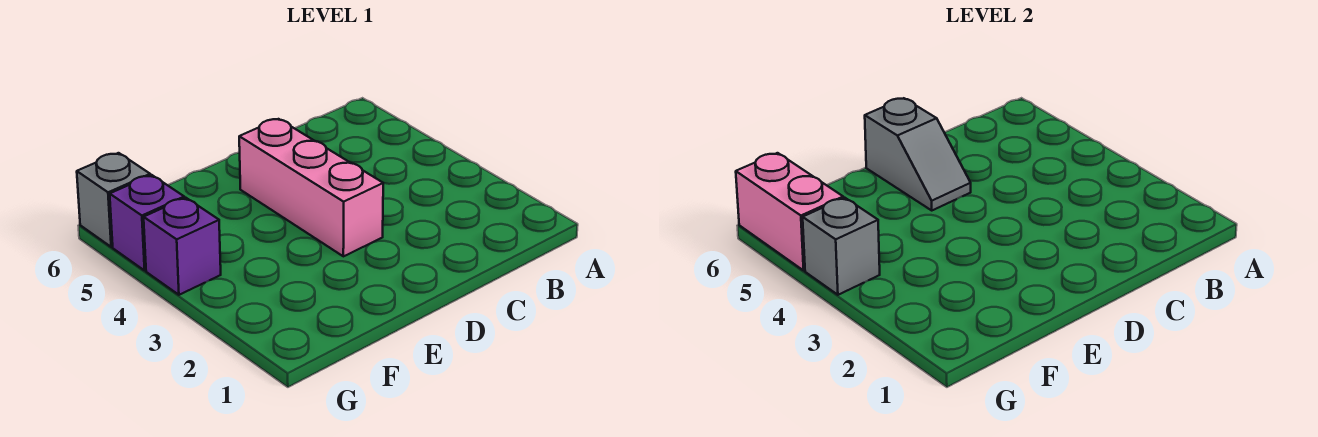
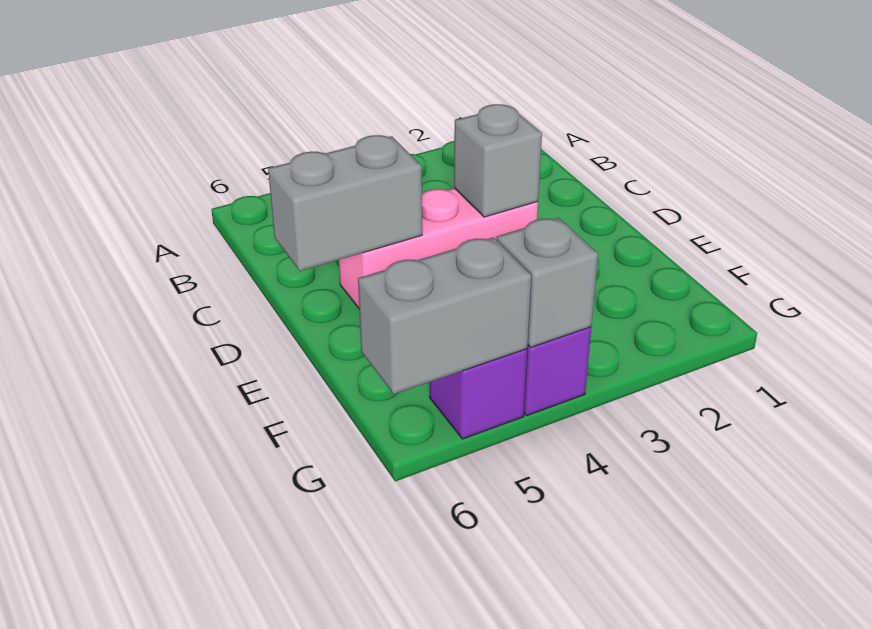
grey 1x2 slope [865,98,971,210] -> grey 1x2 brick [268,135,422,271]
pink 1x2 brick [736,153,843,270] -> grey 1x2 brick [358,237,531,394]
grey 1x1 brick [77,153,150,247] -> grey 1x1 brick moved to [454,104,542,217]

